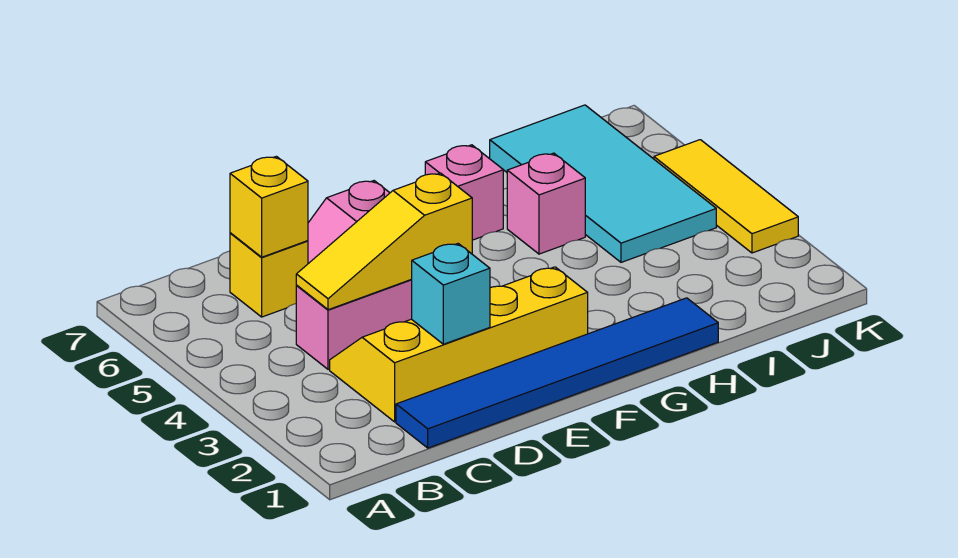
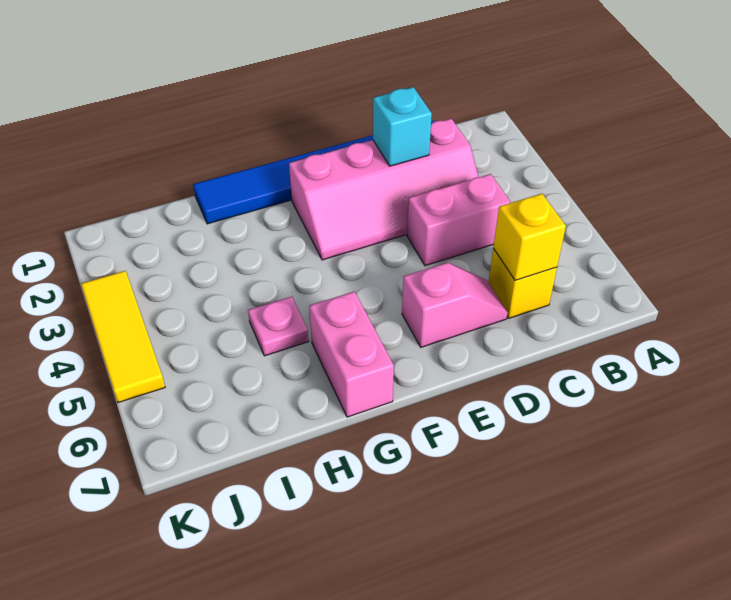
yellow 2x4 slope [330,267,588,422] -> pink 2x4 slope [289,119,479,260]
yellow 1x3 slope [296,173,472,310] -> none
pink 1x1 brick [425,145,503,240] -> pink 1x2 brick [309,292,394,417]
pink 1x1 brick [507,153,585,254] -> pink 1x1 plate [248,297,309,356]
cyan 2x4 tile [489,105,716,262] -> none

